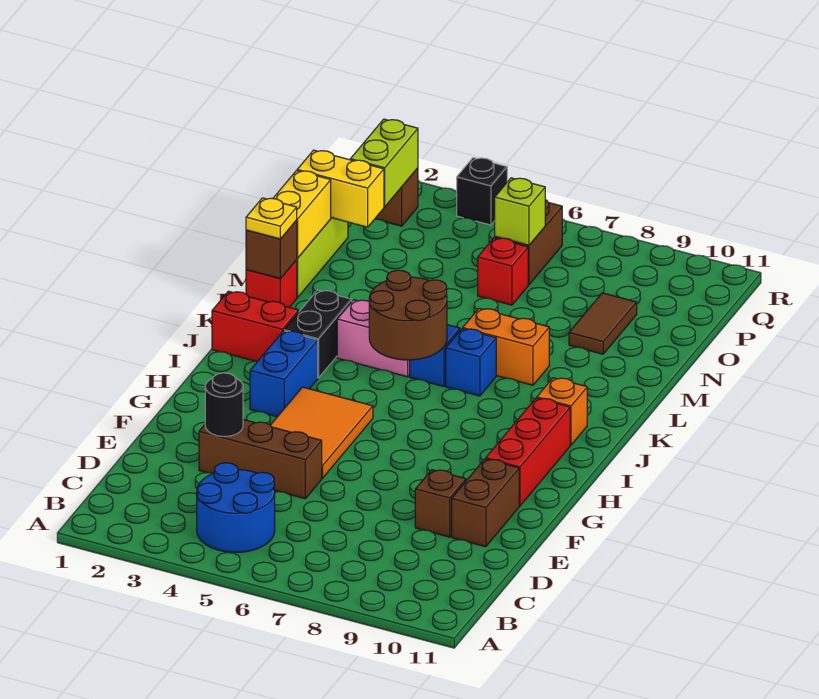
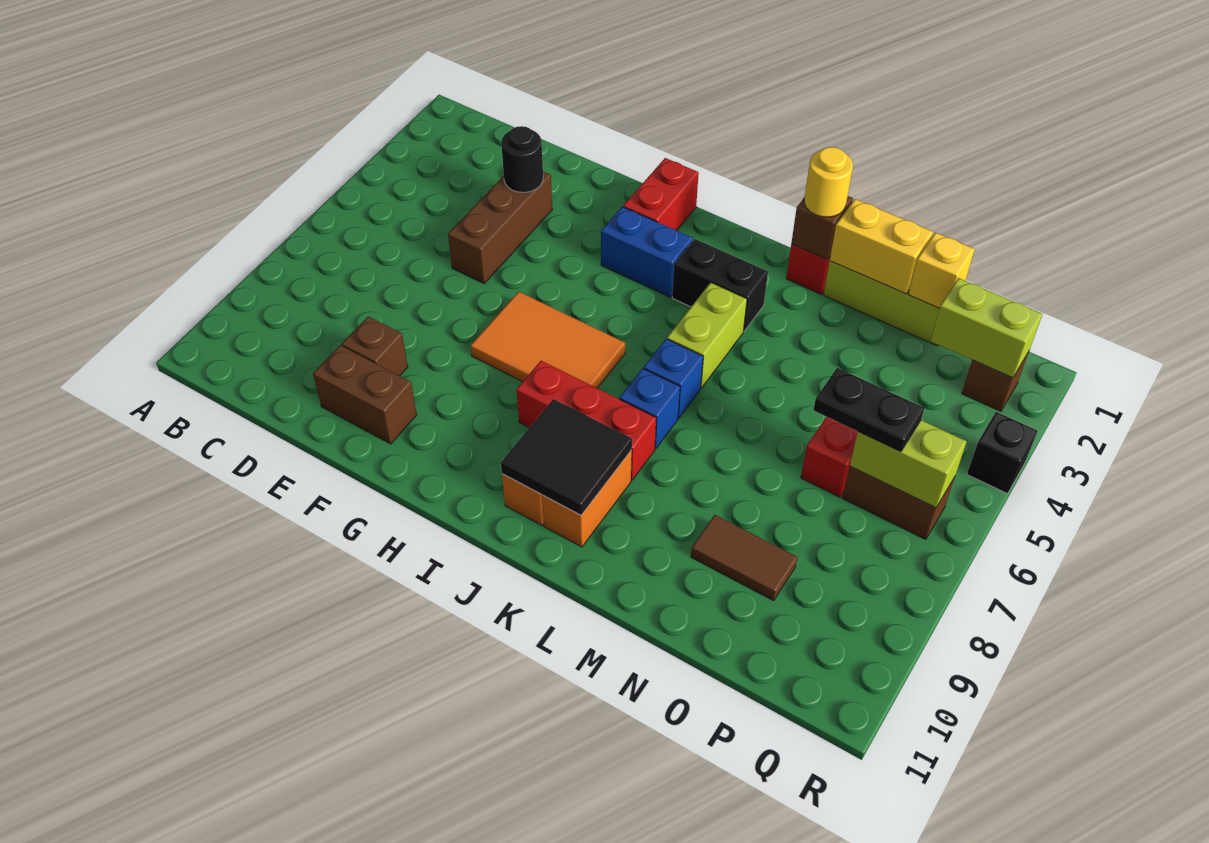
blue 2x2 round brick [197,463,275,552] -> none
orange 2x3 tile [270,387,373,478] -> orange 2x3 tile moved to [471,292,625,388]
red 1x3 brick [486,398,570,506] -> red 1x3 brick moved to [517,361,656,480]
red 1x2 brick [212,291,299,361] -> red 1x2 brick moved to [623,158,699,231]
brown 2x2 round brick [369,270,447,360] -> none
none -> black 2x2 tile [501,399,632,515]
pink 1x2 brick [337,300,410,377] -> lime 1x2 brick [667,283,747,388]
yellow 1x1 plate [246,198,297,239] -> yellow 1x1 round brick [804,147,853,217]
orange 1x2 brick [463,308,549,385] -> orange 1x2 brick moved to [542,450,632,547]
yellow 1x2 brick [297,150,384,227] -> yellow 1x1 brick [909,233,975,308]
none -> black 1x2 plate [814,368,924,452]
lime 1x1 brick [495,178,545,245] -> lime 1x2 brick [850,420,967,507]

